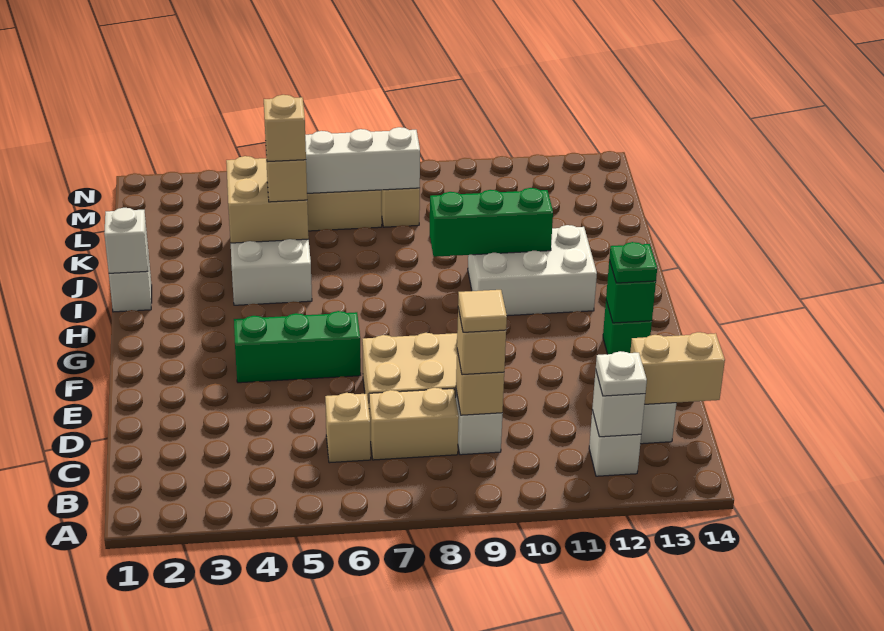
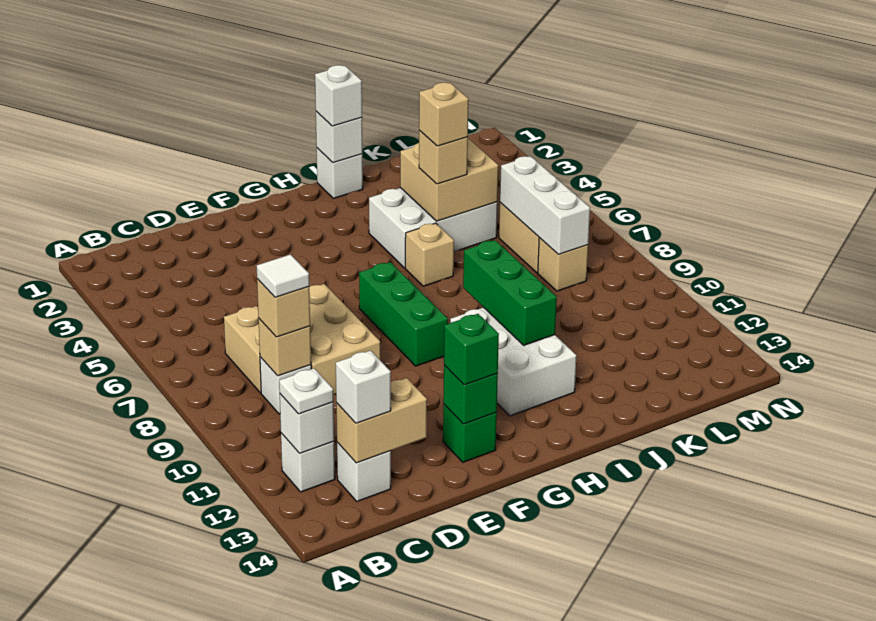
tan 1x1 brick [325,393,371,463] -> tan 1x1 brick moved to [405,223,454,286]
tan 1x1 tile [458,290,507,332] -> white 1x1 tile [257,254,309,297]
tan 1x2 brick [630,332,725,404] -> tan 1x2 brick turned to [336,378,427,463]
none -> white 1x1 brick [336,351,391,423]
green 1x3 brick [234,311,361,383] -> green 1x3 brick moved to [359,262,448,366]
green 1x1 plate [609,242,657,283] -> green 1x1 brick [444,314,499,385]
none -> white 1x1 brick [315,65,362,126]

